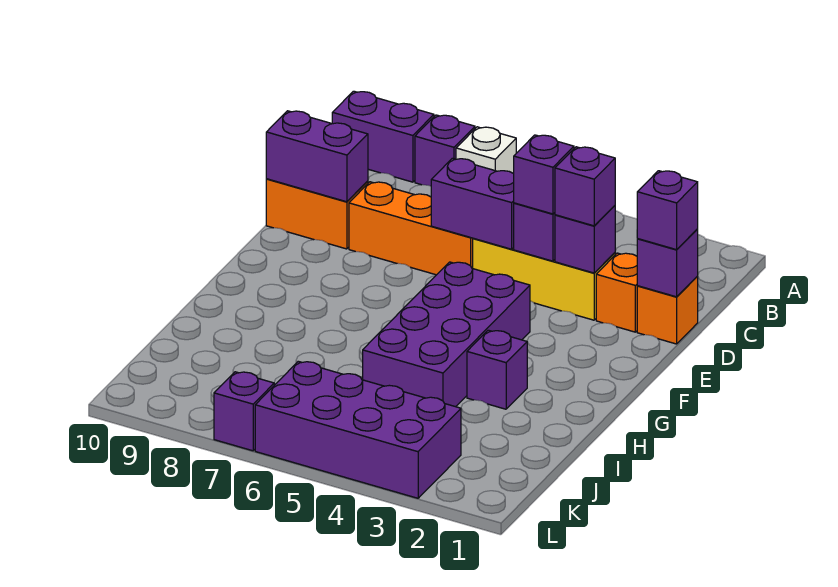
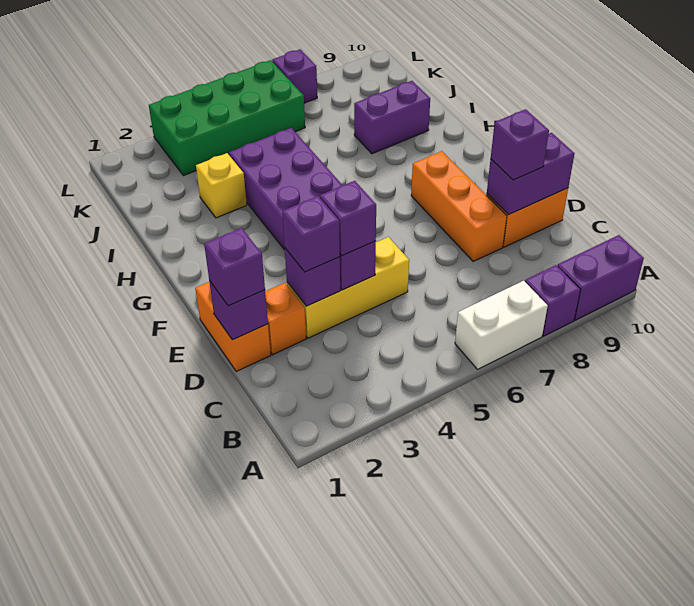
white 1x1 brick [456,127,516,174] -> white 1x2 brick [455,281,548,369]
orange 1x1 brick [637,276,698,344] -> orange 1x2 brick [195,282,271,371]
purple 1x2 brick [431,158,514,249] -> purple 1x2 brick moved to [354,81,430,154]
orange 1x3 brick [349,182,473,275] -> orange 1x3 brick turned to [411,151,507,261]
purple 1x1 brick [467,330,527,409] -> purple 1x1 brick moved to [491,109,549,180]
none -> yellow 1x1 brick [196,153,247,218]
purple 2x4 brick [255,361,461,498] -> green 2x4 brick [149,60,305,176]

